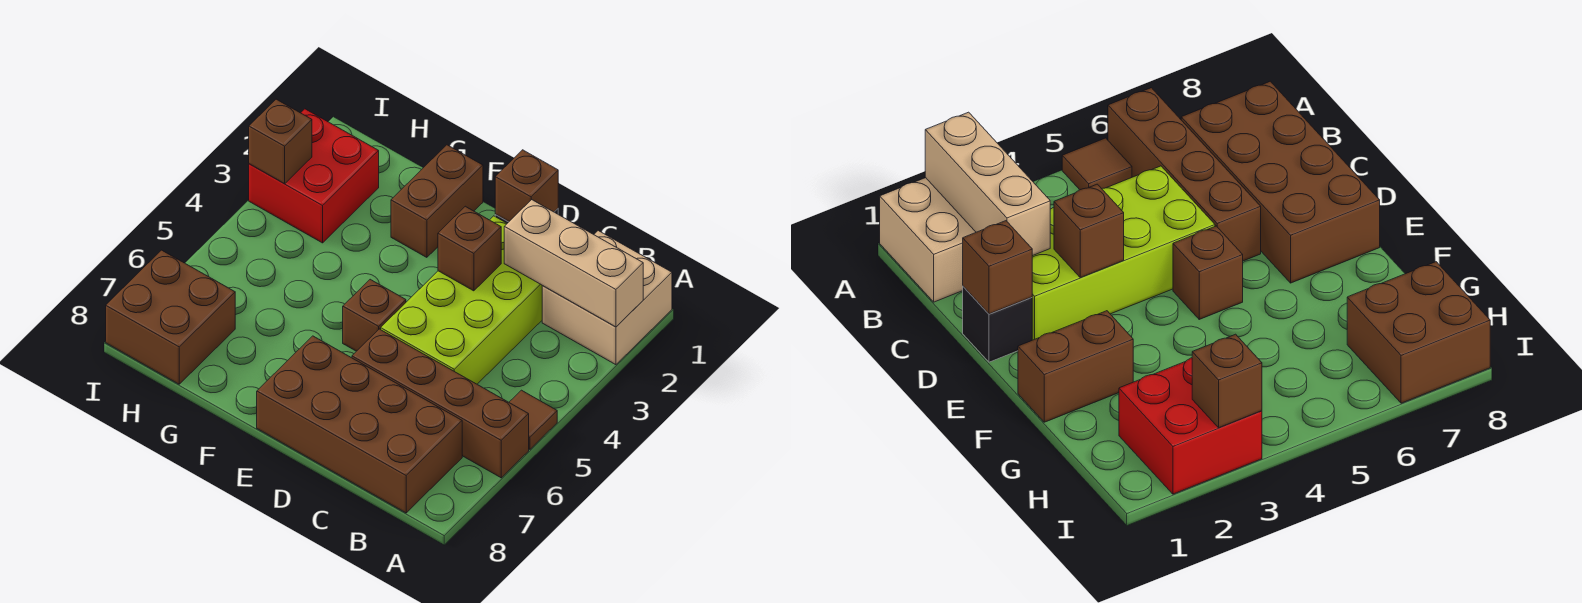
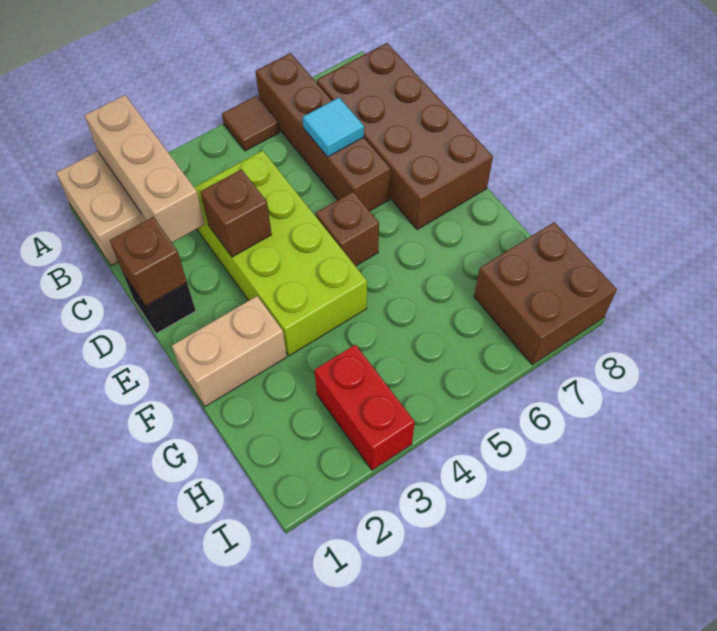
lime 2x4 brick [381,216,542,384] -> lime 2x4 brick turned to [194,151,367,356]
none -> cyan 1x1 tile [303,98,364,157]
brown 1x2 brick [391,145,483,257] -> tan 1x2 brick [172,296,287,407]
red 2x2 brick [249,109,379,243] -> red 1x2 brick [315,345,415,470]
brown 1x1 brick [249,99,312,184] -> none

